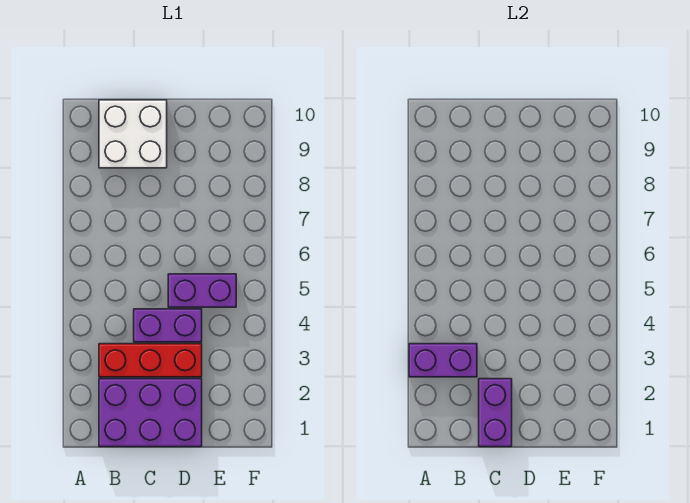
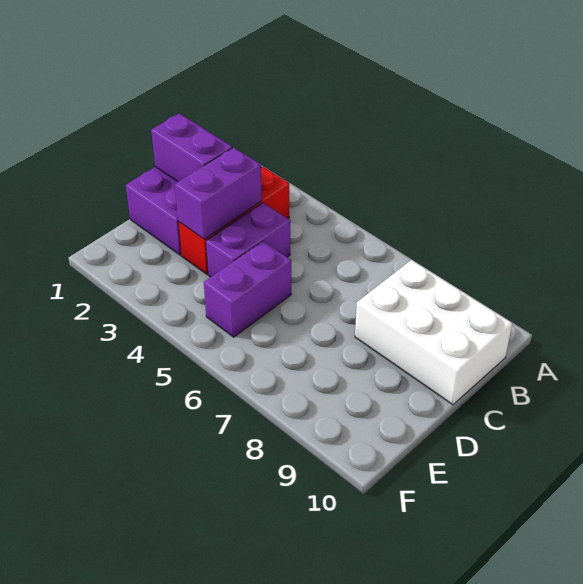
purple 1x2 brick [409,344,477,377] -> purple 1x2 brick moved to [175,147,262,239]
white 2x2 brick [99,100,167,168] -> white 2x3 brick [355,260,512,405]

